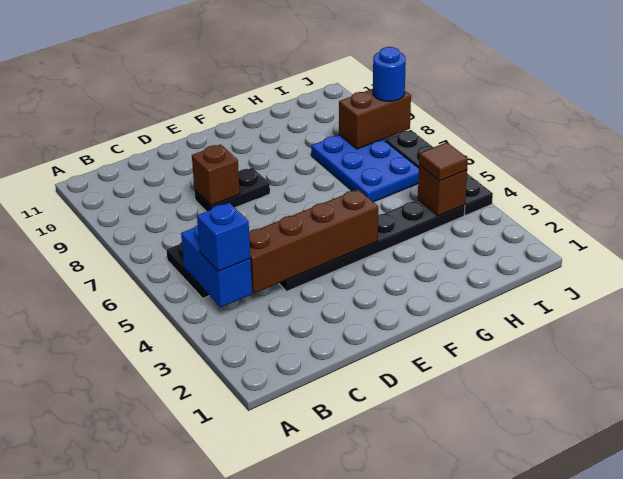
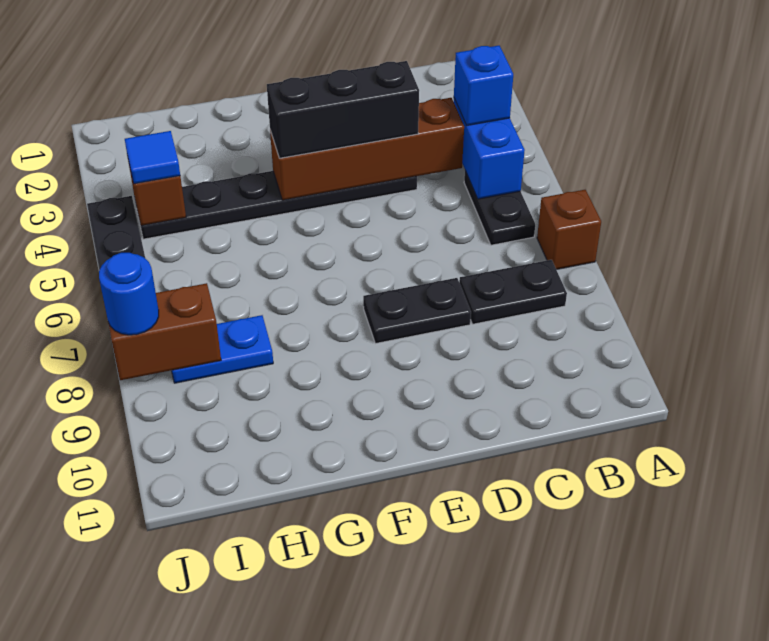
none -> black 1x2 plate [459,260,567,324]
none -> black 1x3 brick [267,61,419,158]
brown 1x1 brick [192,144,240,205] -> brown 1x1 brick moved to [537,190,601,270]
blue 2x3 plate [311,135,419,202] -> blue 1x2 plate [172,315,273,383]
brown 1x1 tile [419,142,468,181] -> blue 1x1 tile [125,131,180,184]

